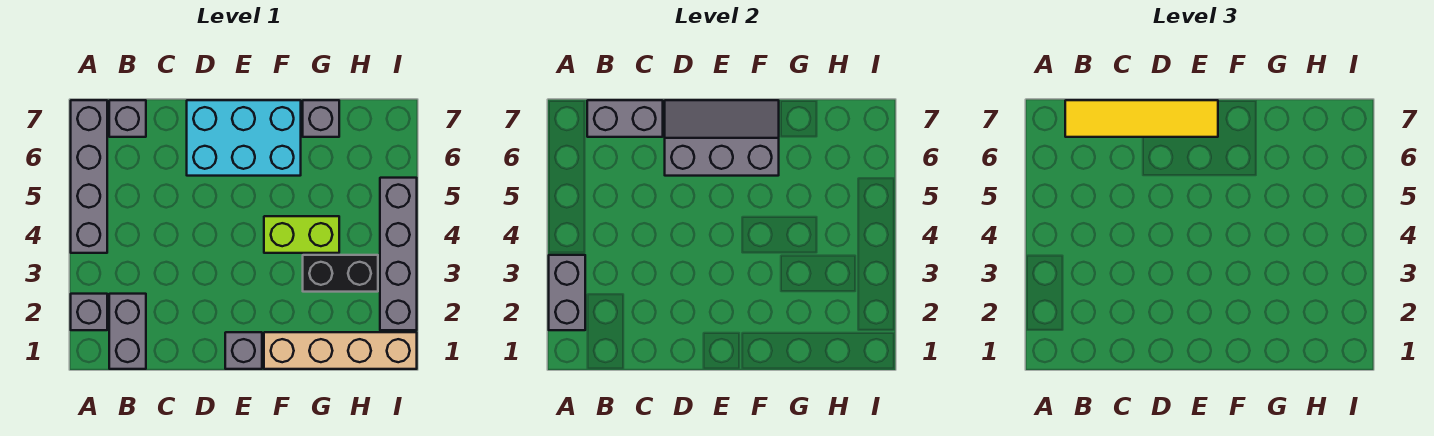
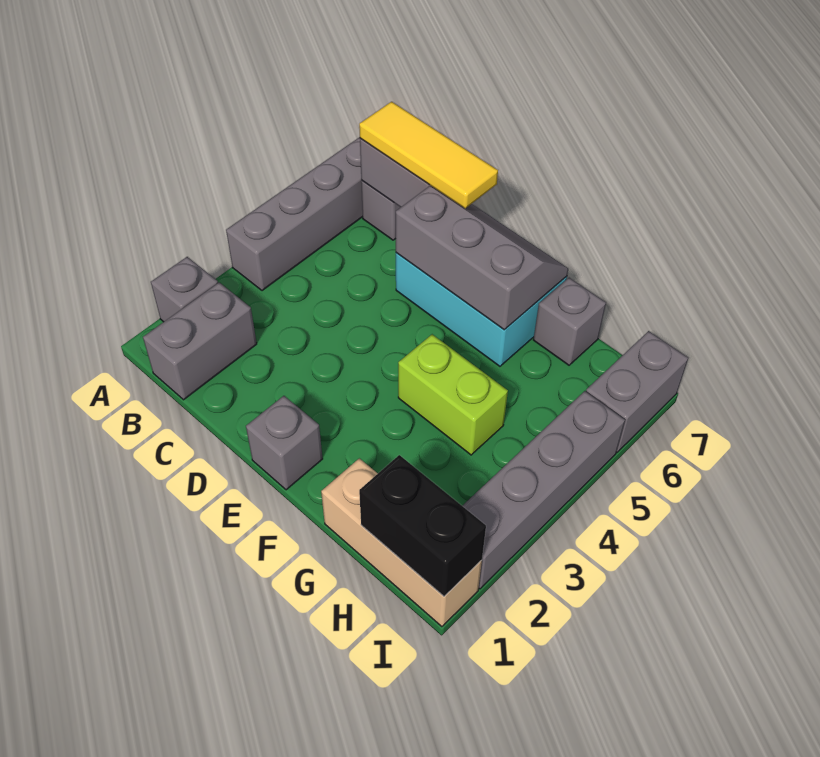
grey 1x2 brick [549,255,585,330] -> grey 1x2 brick moved to [586,331,688,452]
yellow 1x4 tile [1065,100,1218,137] -> yellow 1x3 tile [359,102,498,208]
tan 1x4 brick [264,332,417,369] -> tan 1x3 brick [321,458,482,627]
black 1x2 brick [303,255,378,292] -> black 1x2 brick moved to [359,455,486,596]

